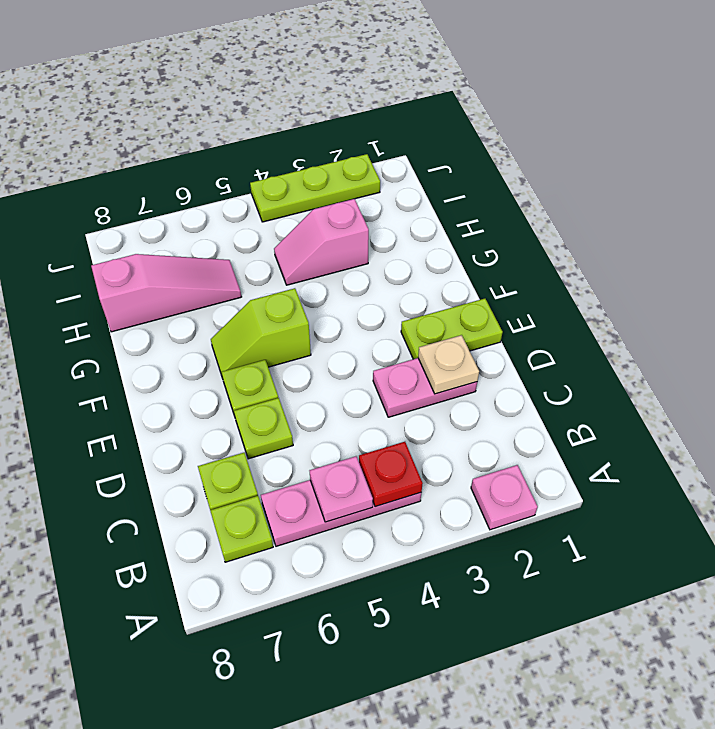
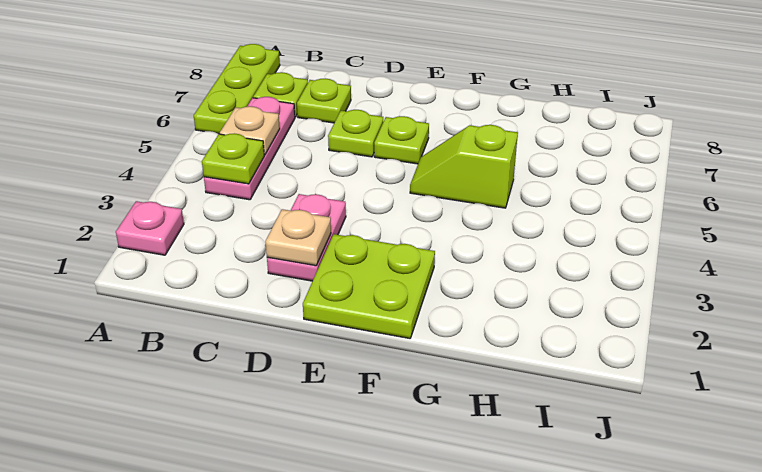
red 1x1 plate [359,442,423,507] -> lime 1x1 plate [202,133,264,184]
pink 1x1 plate [309,456,373,522] -> tan 1x1 plate [220,106,280,155]
lime 1x2 plate [401,299,503,359] -> lime 2x2 plate [303,234,435,339]
lime 1x2 slope [211,288,311,378] -> lime 1x2 slope turned to [410,125,518,208]
pink 1x2 slope [274,199,369,285] -> none
pink 1x3 slope [91,254,241,332] -> none
lime 1x3 plate [250,154,380,222] -> lime 1x3 plate moved to [194,44,280,134]

